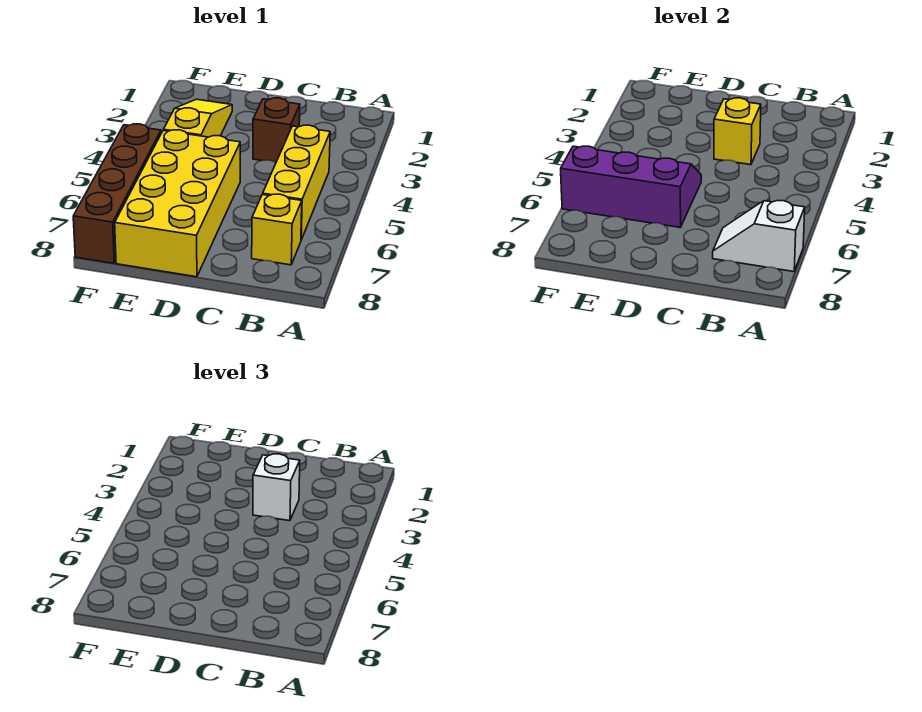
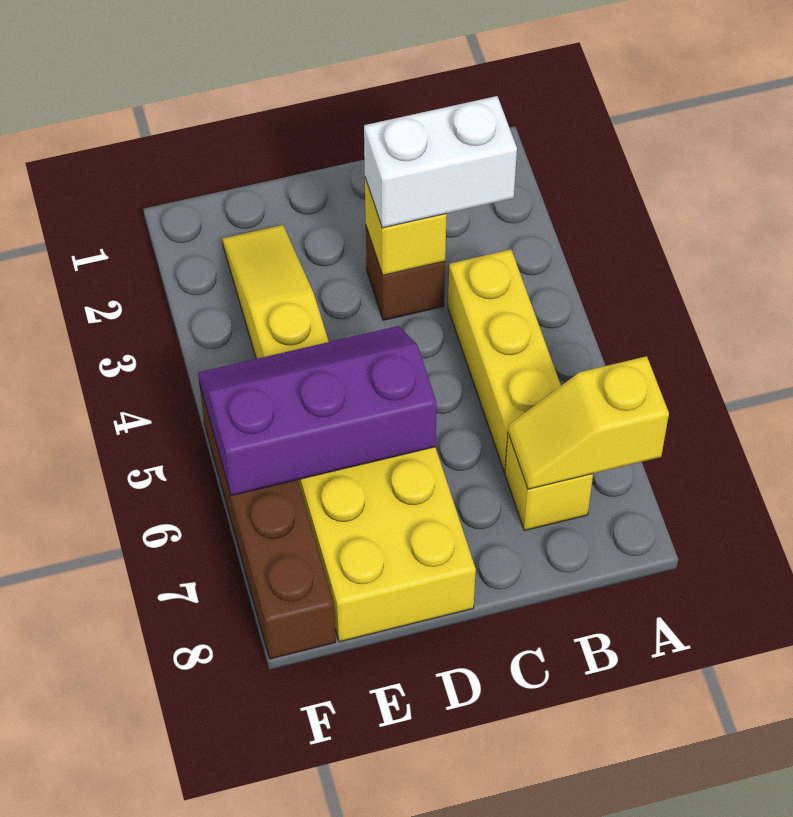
white 1x2 slope [713,201,805,272] -> yellow 1x2 slope [508,356,669,489]
white 1x1 brick [253,454,300,521] -> white 1x2 brick [364,96,517,228]

